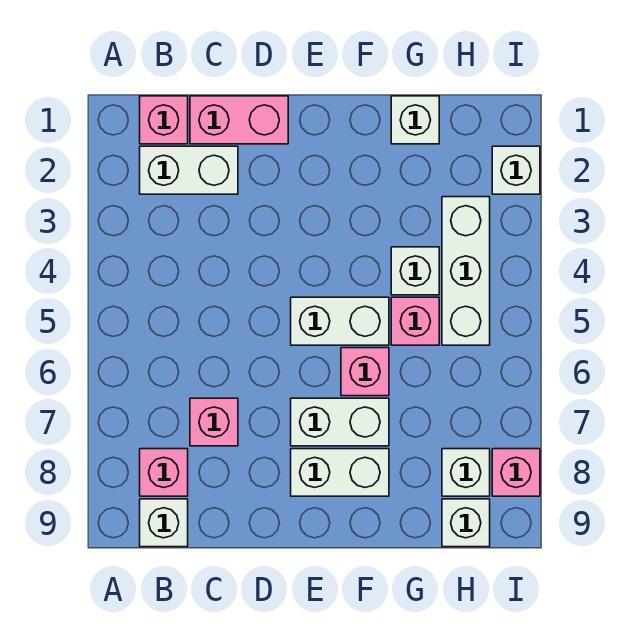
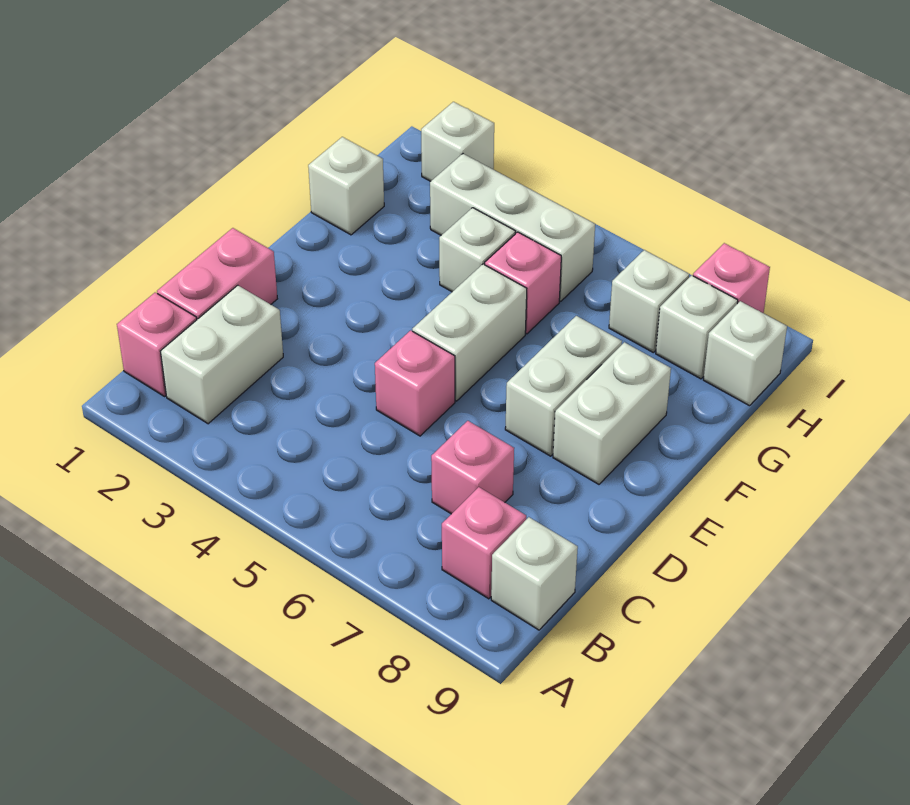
pink 1x1 brick [341,348,389,396] -> pink 1x1 brick moved to [375,330,455,436]
none -> white 1x1 brick [609,250,689,352]

